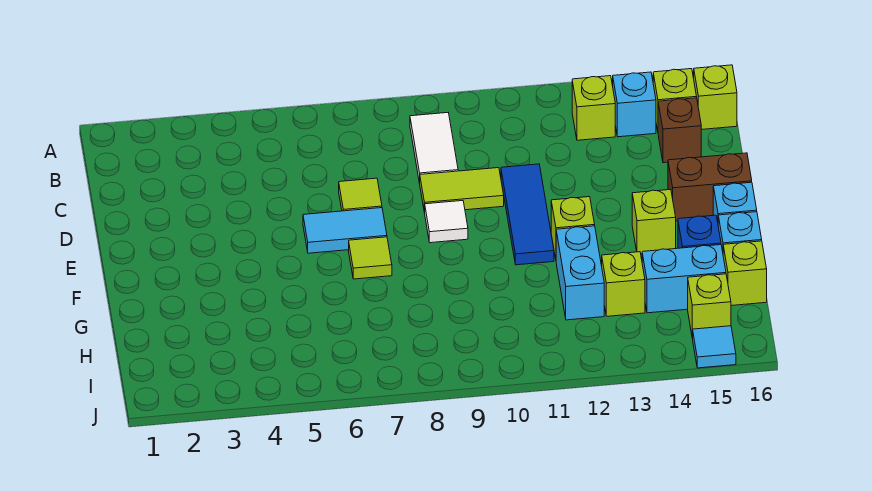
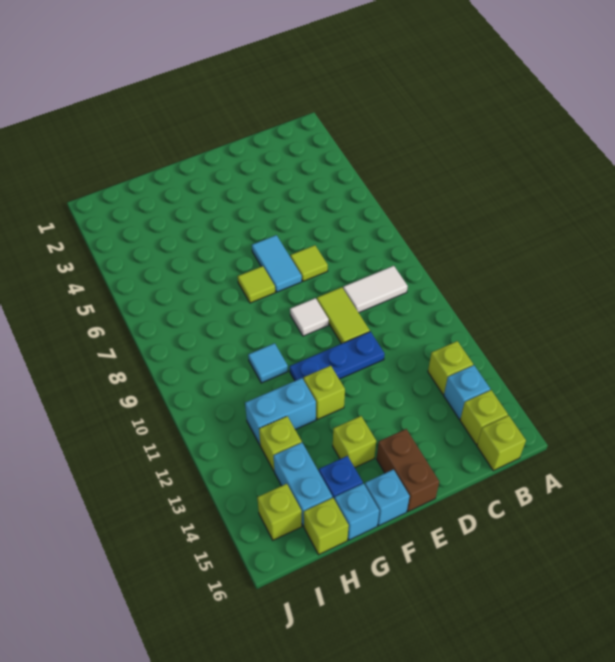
brown 1x1 brick [658,98,701,163] -> none
blue 1x3 tile [501,164,554,265] -> blue 1x3 plate [290,332,384,381]
cyan 1x1 tile [693,326,736,368] -> cyan 1x1 tile moved to [248,343,288,383]

